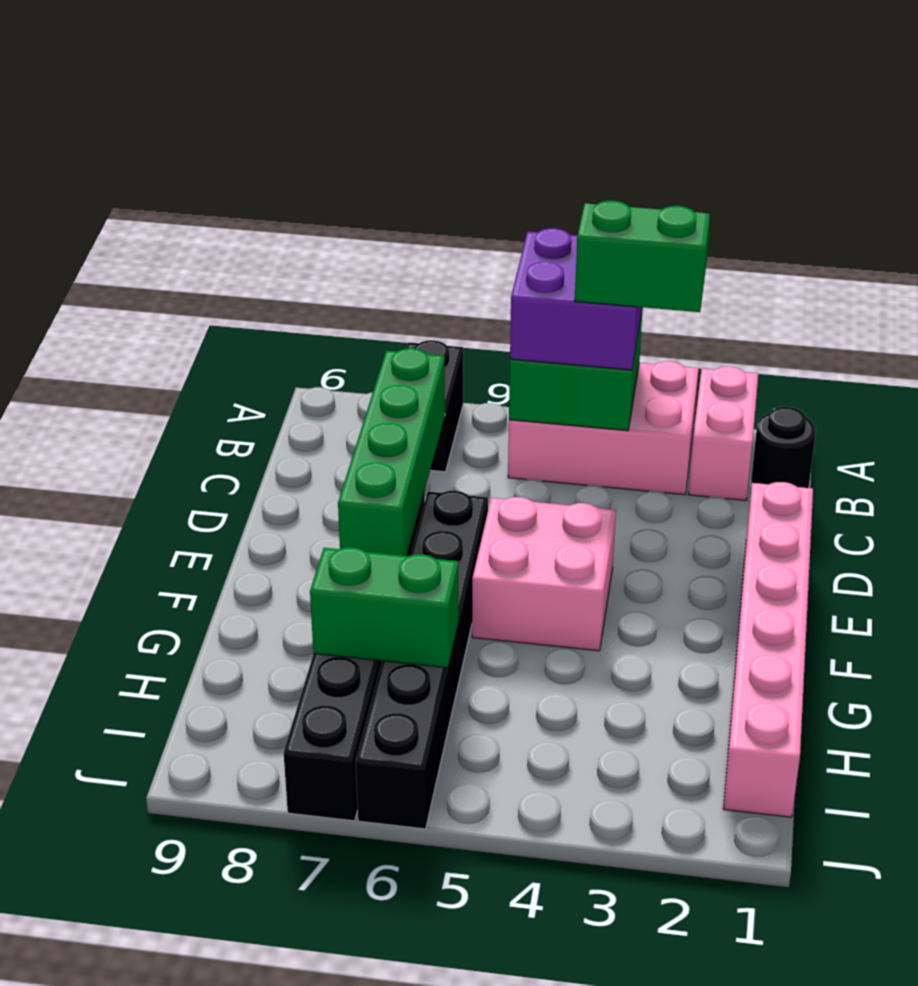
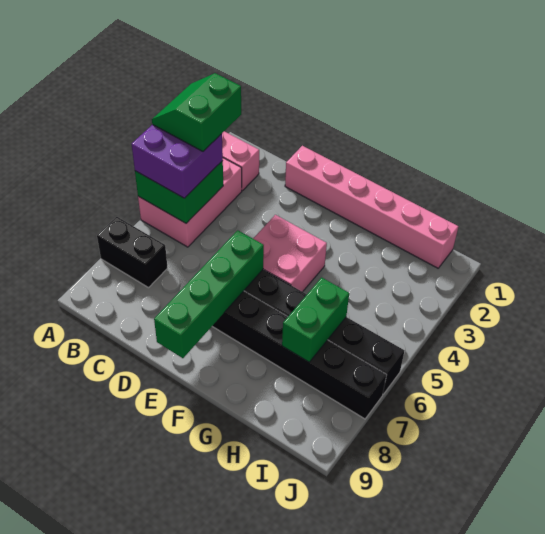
black 1x1 round brick [751,407,816,488] -> none
green 1x4 brick [338,348,445,556] -> green 1x4 brick turned to [154,230,264,358]

